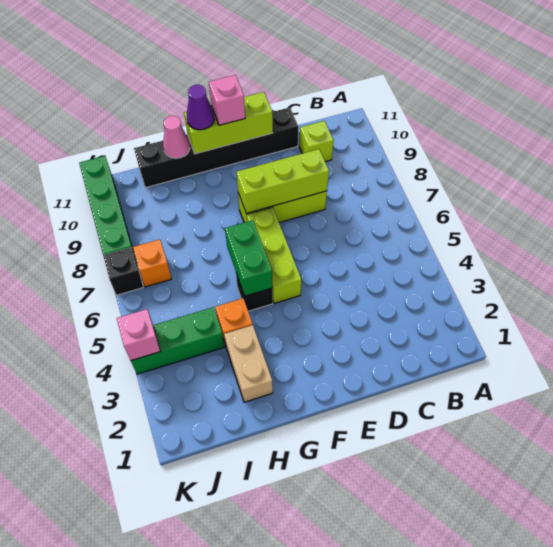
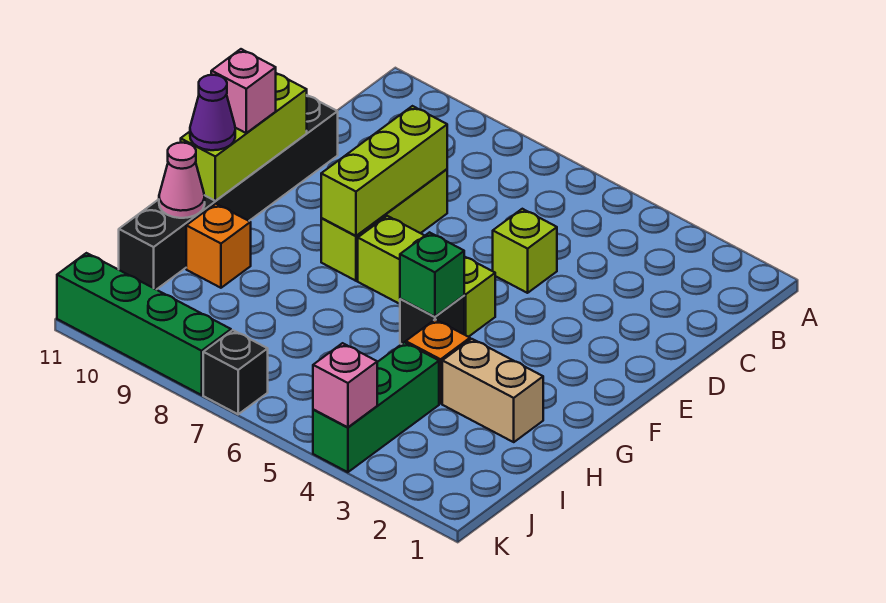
lime 1x1 brick [299,121,334,162] -> lime 1x1 brick moved to [493,209,557,293]
green 1x2 brick [225,220,272,296] -> green 1x1 brick [400,232,464,317]
orange 1x1 brick [133,239,172,287] -> orange 1x1 brick moved to [186,204,251,288]

